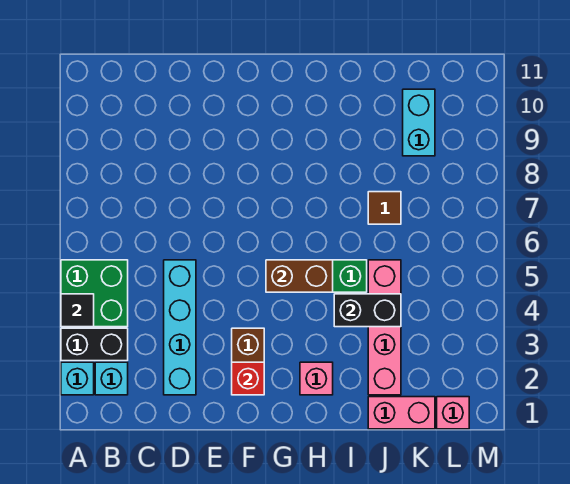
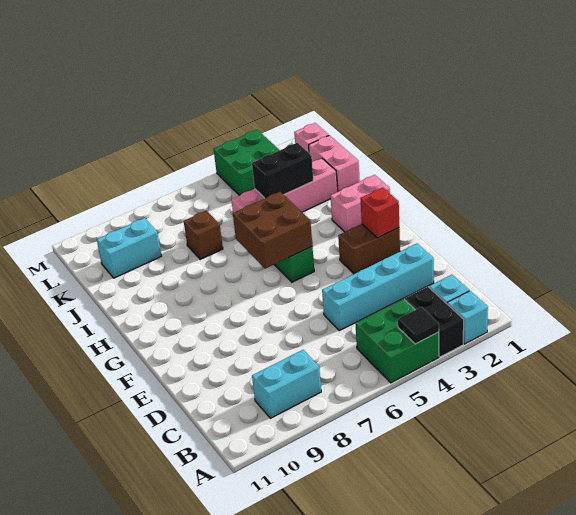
none -> cyan 1x2 brick [252,350,321,418]
brown 1x2 brick [266,260,333,292] -> brown 2x2 brick [233,192,312,269]
pink 1x1 brick [300,362,333,395] -> pink 1x2 brick [331,175,390,232]
black 1x2 brick [334,294,401,327] -> black 1x2 brick turned to [252,143,313,198]
brown 1x1 tile [368,192,401,224] -> brown 1x1 brick [184,211,223,259]
none -> green 2x2 brick [214,130,280,195]

